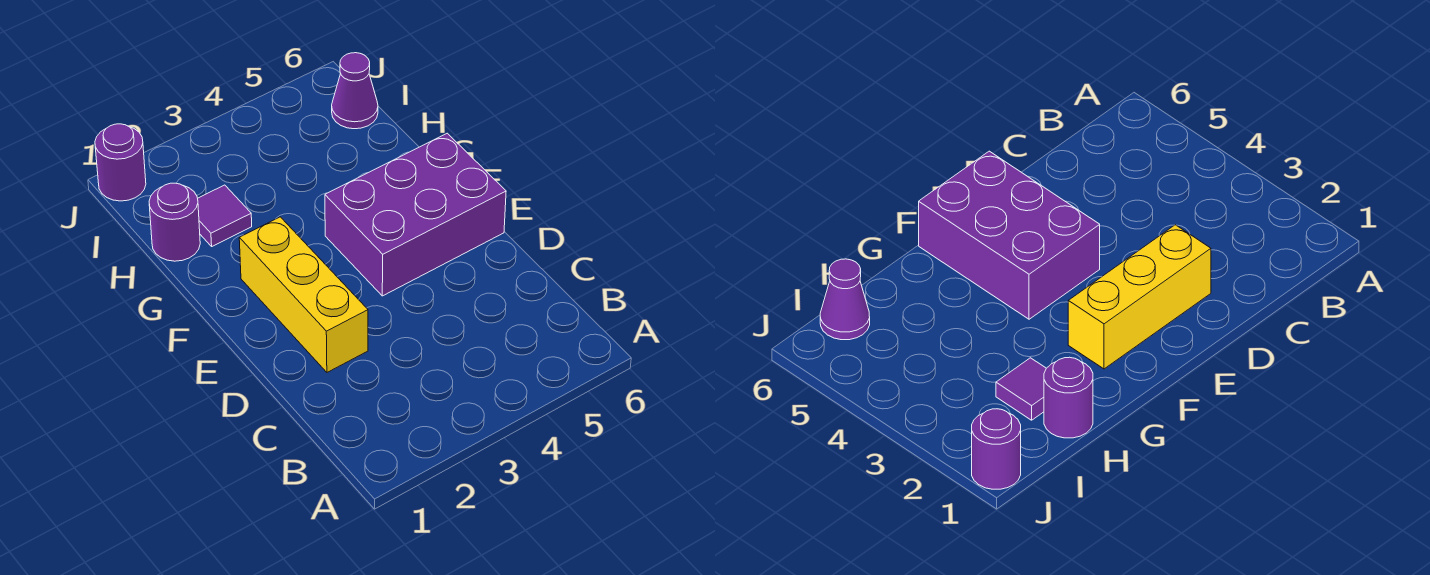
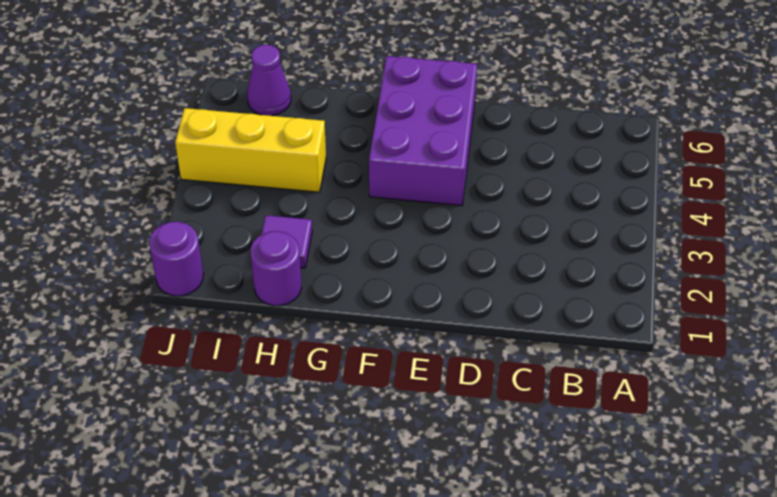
yellow 1x3 brick [239,217,368,372] -> yellow 1x3 brick moved to [175,108,326,192]

